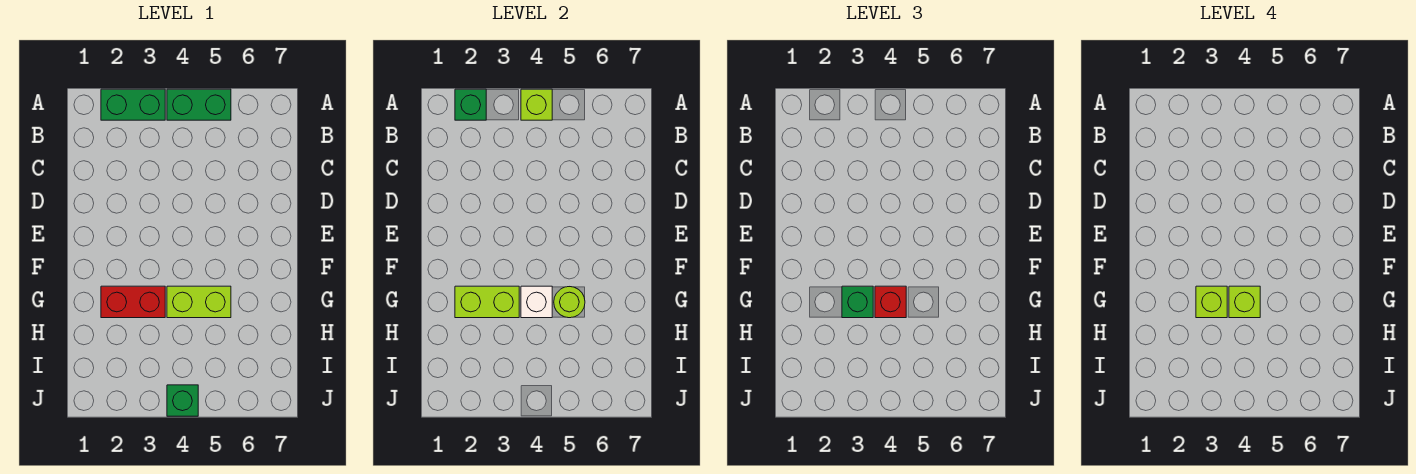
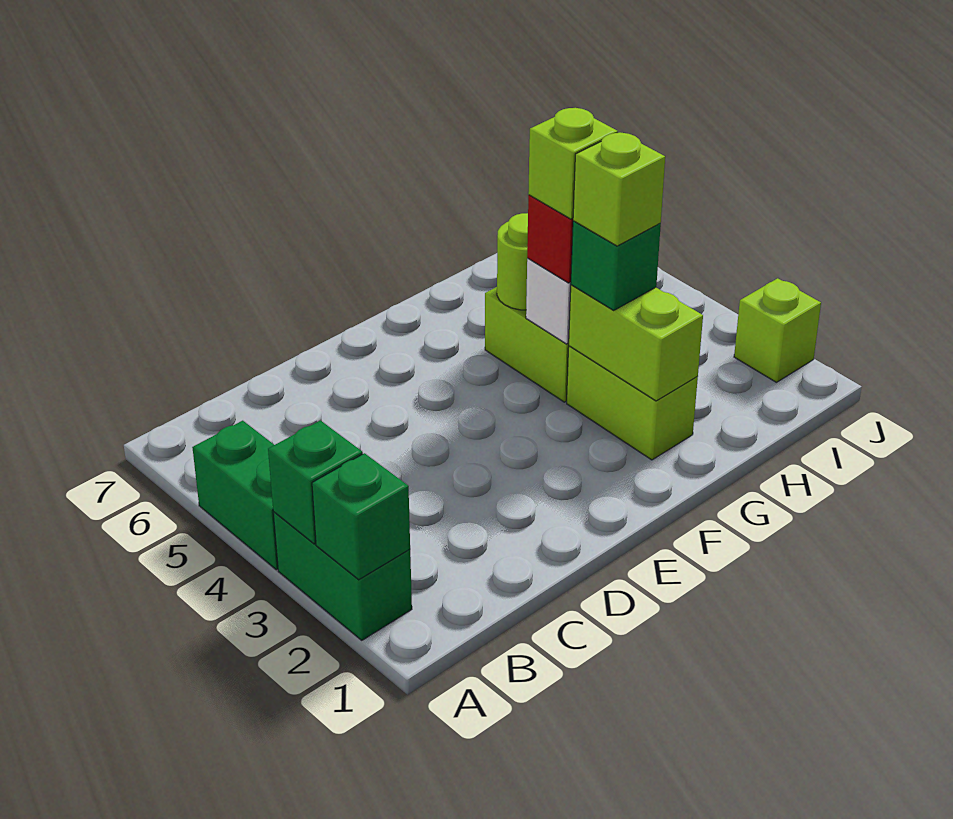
lime 1x1 brick [521,89,552,120] -> lime 1x1 brick moved to [734,278,821,382]
red 1x2 brick [101,286,165,318] -> lime 1x2 brick [567,346,698,460]
green 1x1 brick [167,385,198,416] -> green 1x1 brick moved to [268,420,363,544]

